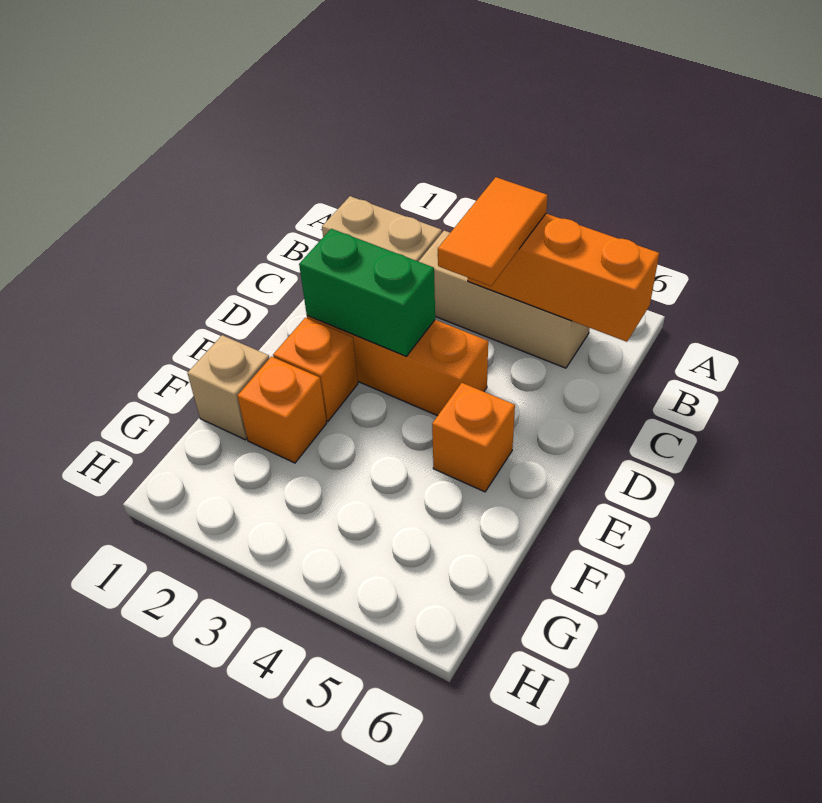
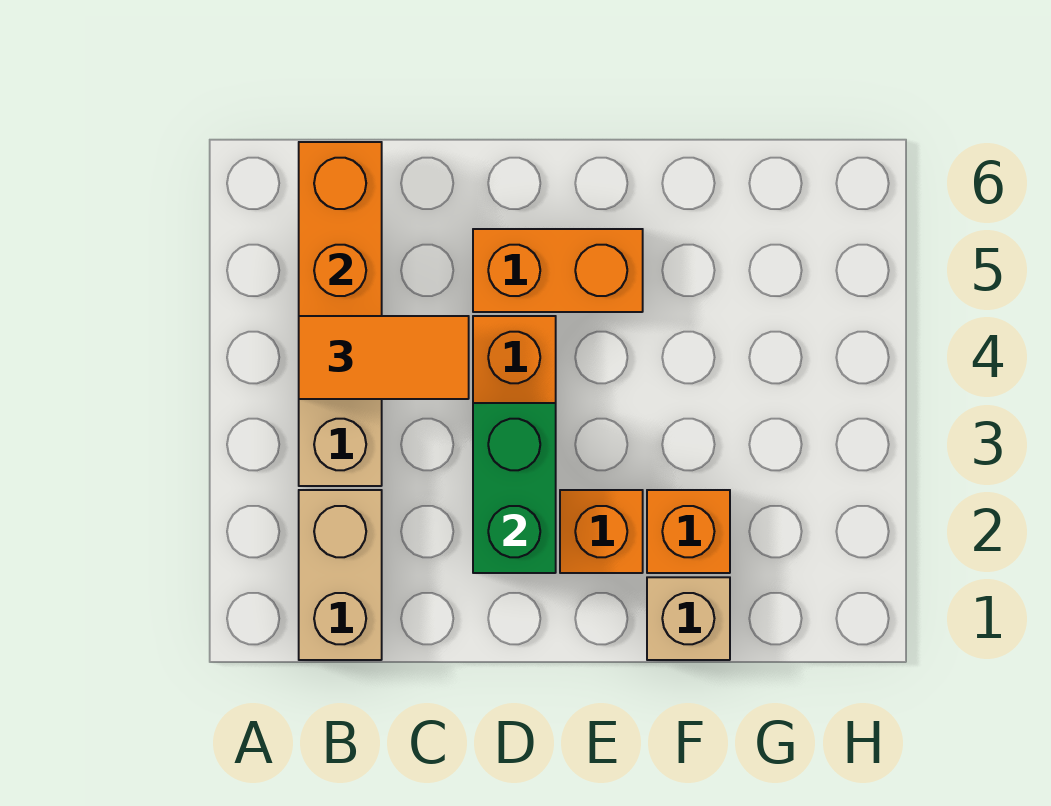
orange 1x1 brick [432,383,515,492] -> orange 1x2 brick [473,229,643,312]

